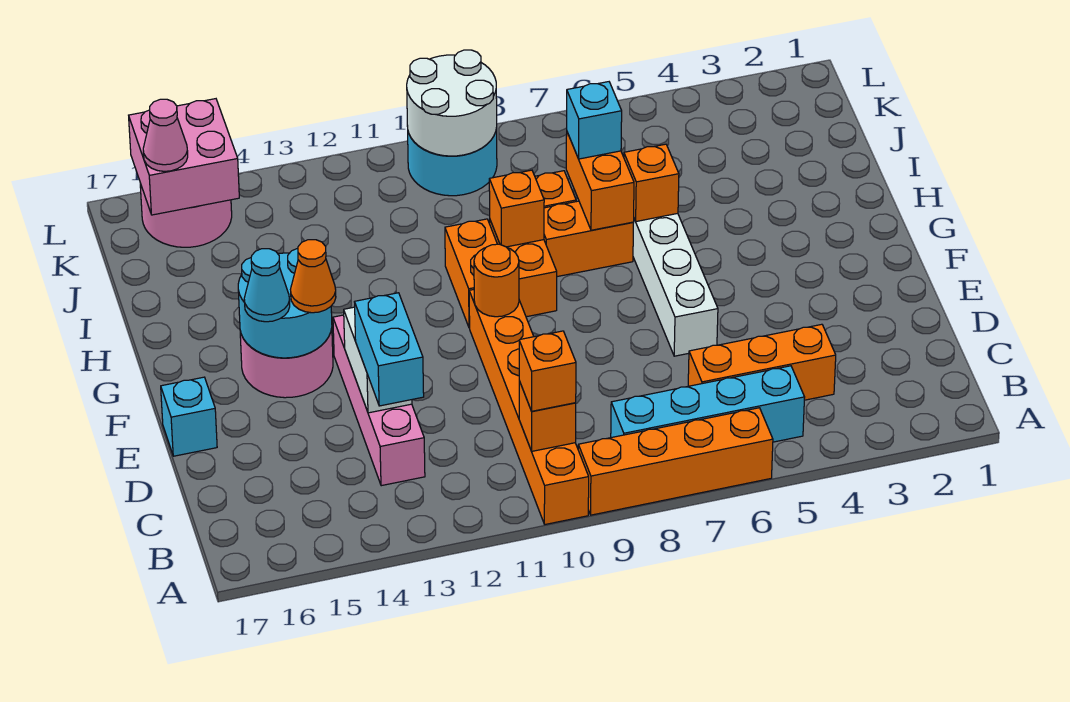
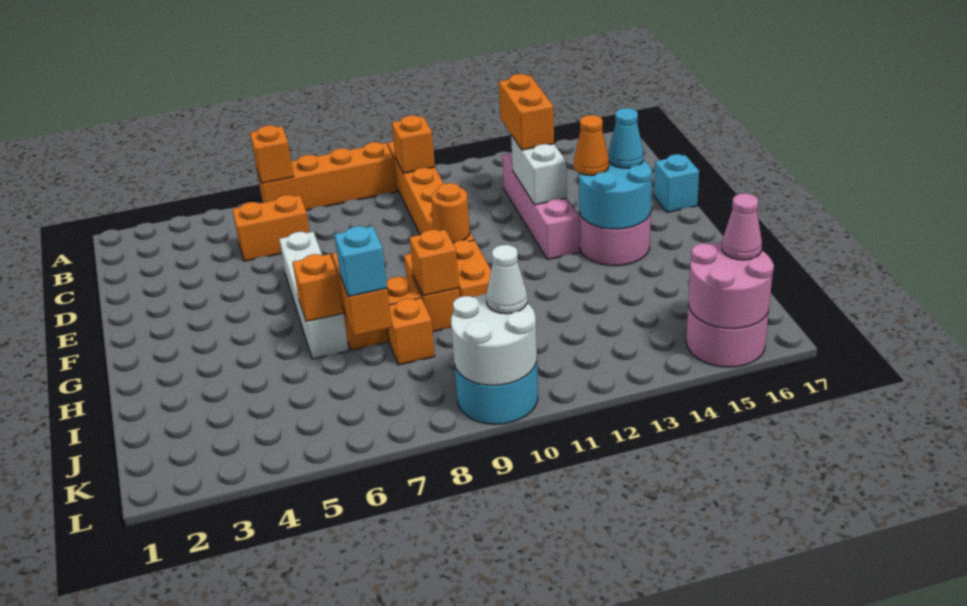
cyan 1x4 brick [611,366,805,442] -> none
orange 1x1 brick [519,331,576,411] -> orange 1x1 brick moved to [250,125,294,183]
orange 1x3 brick [688,324,836,400] -> orange 1x2 brick [232,195,310,261]
cyan 1x2 brick [355,293,424,406] -> orange 1x2 brick [499,74,554,150]
none -> white 1x1 cone [486,245,527,314]
pink 2x2 brick [129,99,239,215] -> pink 2x2 round brick [688,242,774,329]

